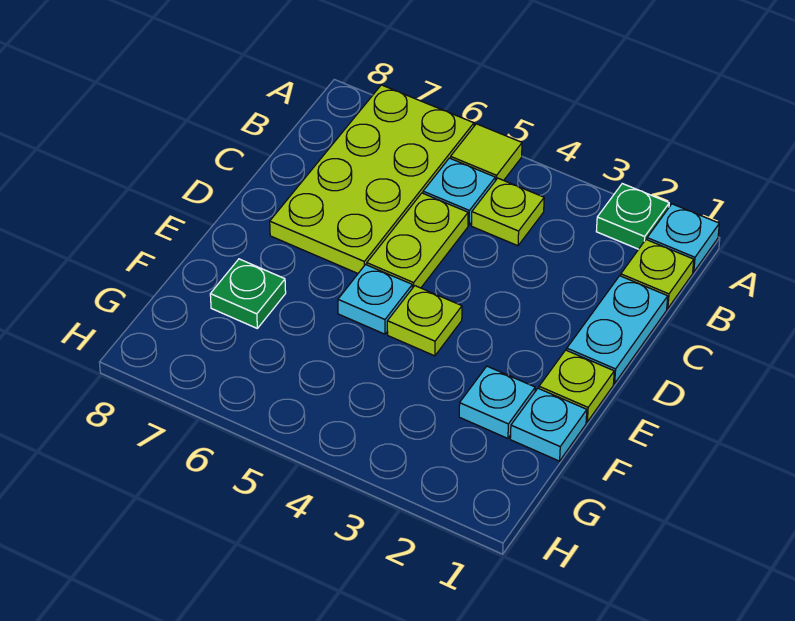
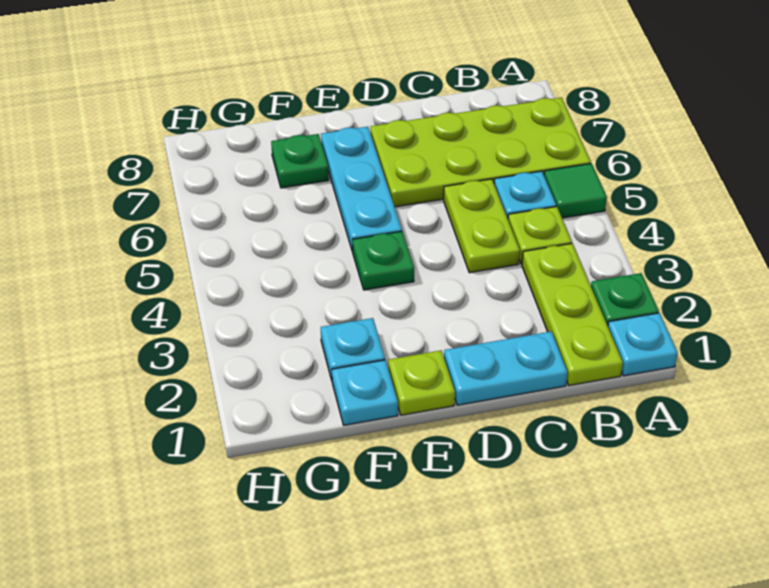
lime 1x1 tile [451,124,522,181] -> green 1x1 tile [544,163,607,218]
lime 1x1 plate [621,240,694,309] -> lime 1x3 plate [522,243,623,386]
lime 1x2 plate [367,193,468,288] -> lime 1x2 plate turned to [444,179,520,273]
lime 1x1 plate [387,286,462,356] -> green 1x1 plate [353,231,414,290]
cyan 1x1 plate [338,265,412,334] -> cyan 1x3 plate [321,127,402,252]

